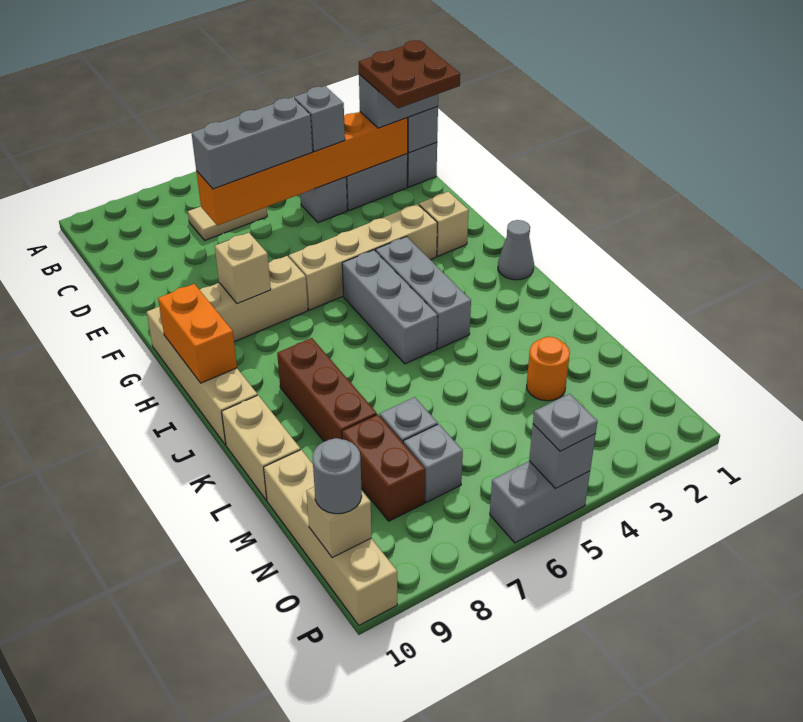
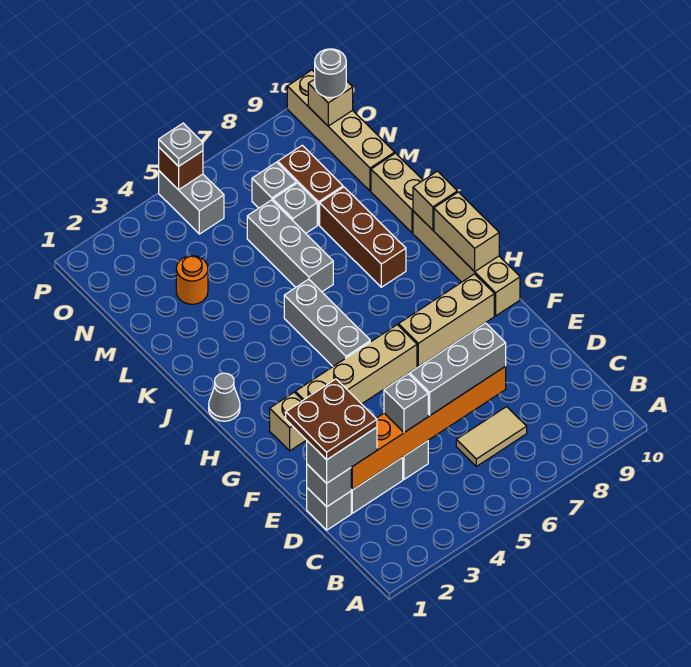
tan 1x1 brick [215,233,271,303] -> tan 1x1 brick moved to [413,171,457,230]
grey 1x3 brick [376,237,471,349] -> grey 1x3 brick moved to [247,200,333,292]
orange 1x2 brick [158,284,237,383] -> tan 1x2 brick [434,192,499,272]
grey 1x2 brick [490,461,590,543] -> grey 1x2 brick turned to [159,171,224,234]
grey 1x1 brick [529,424,596,488] -> brown 1x1 brick [159,148,203,190]

